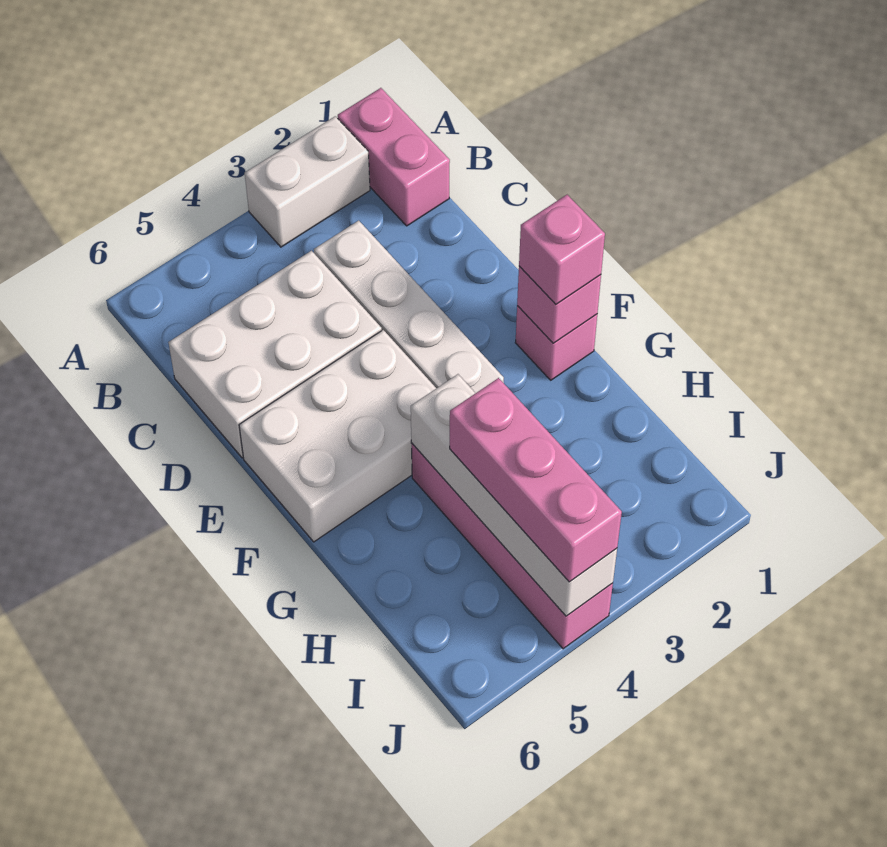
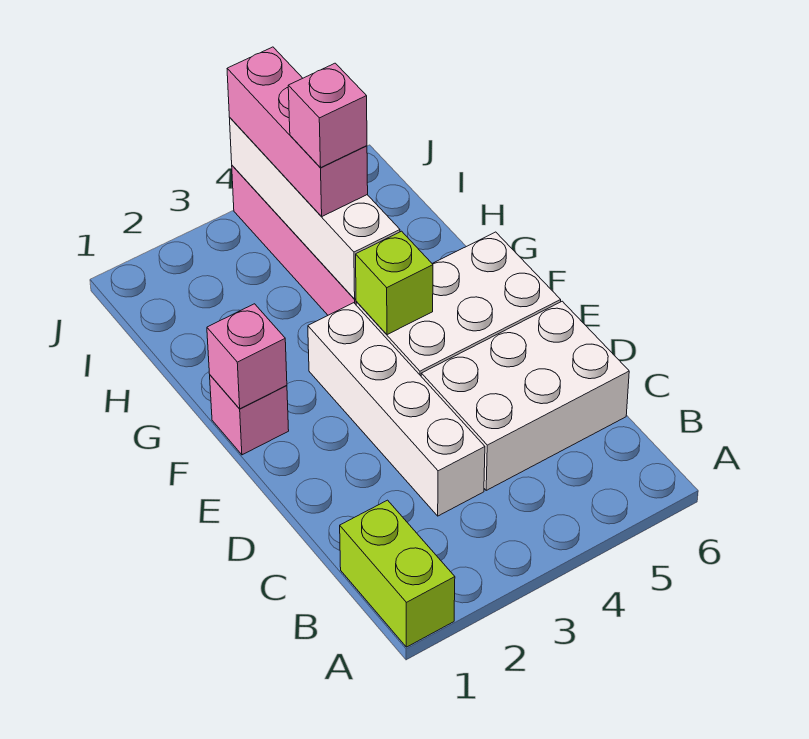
pink 1x2 brick [338,88,450,226] -> lime 1x2 brick [340,500,455,647]
white 1x2 brick [245,116,370,247] -> none
pink 1x1 brick [519,195,605,304] -> pink 1x1 brick moved to [288,63,367,167]
none -> lime 1x1 brick [356,231,433,335]

